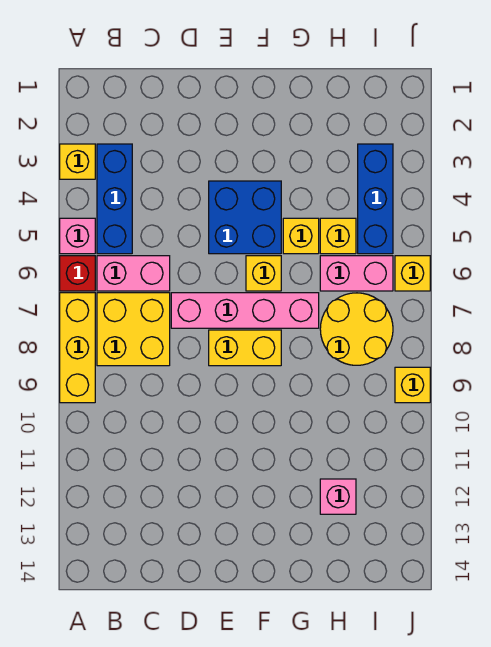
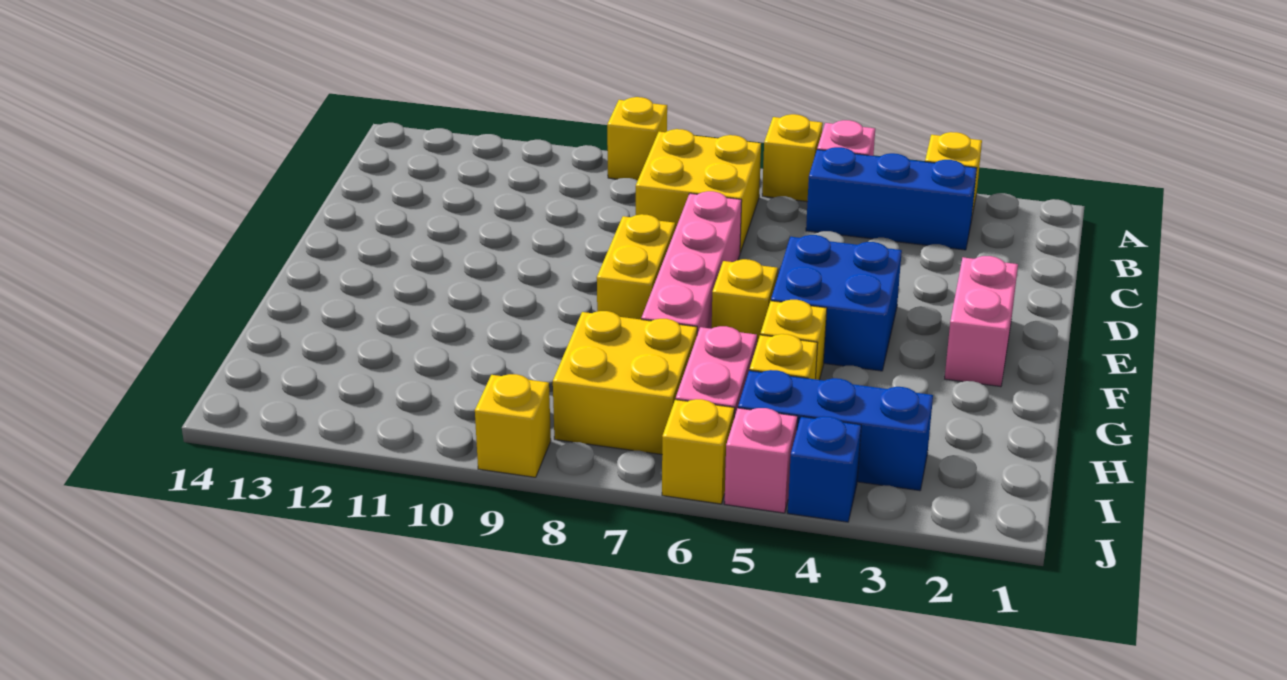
red 1x1 brick [60,256,95,291] -> yellow 1x1 brick [762,114,823,202]
yellow 1x3 brick [60,293,95,403] -> yellow 1x1 brick [607,97,667,181]
pink 1x2 brick [97,256,170,291] -> pink 1x2 brick moved to [945,256,1018,387]
yellow 2x2 round brick [320,293,393,365] -> yellow 2x2 brick [553,311,697,454]
pink 1x1 brick [320,479,356,514] -> pink 1x1 brick moved to [725,408,798,513]
none -> blue 1x1 brick [788,416,861,522]

